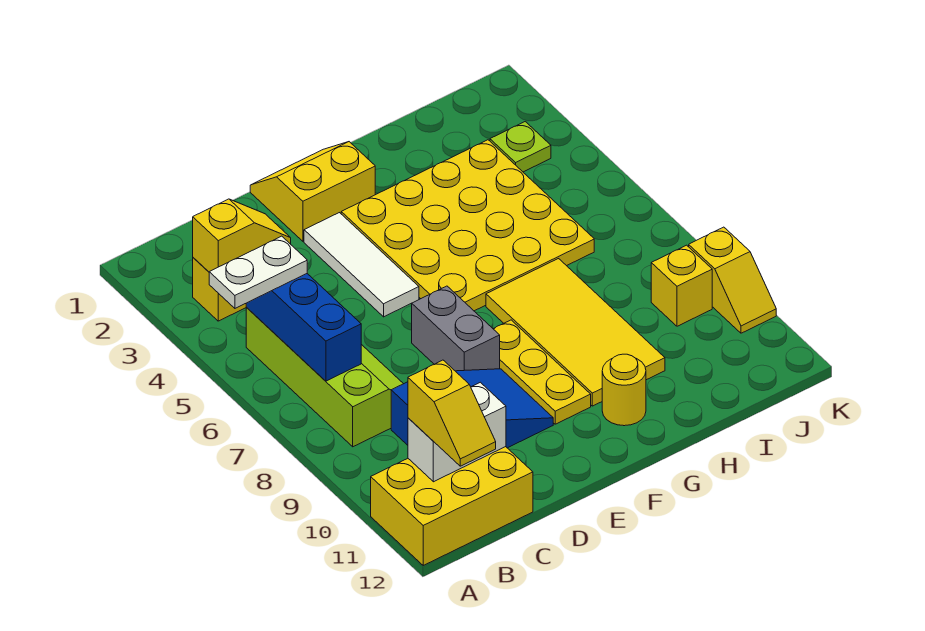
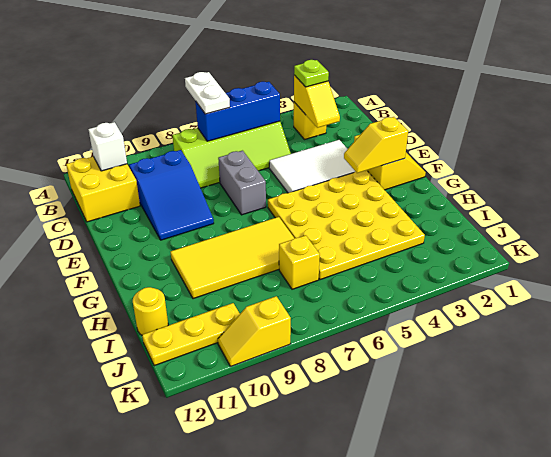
white 1x2 plate [209,236,307,308] -> white 1x2 plate moved to [185,72,230,114]
yellow 2x3 brick [371,447,533,565] -> yellow 2x2 brick [66,157,140,222]
white 1x2 brick [408,382,506,482] -> white 1x1 brick [88,122,127,171]
yellow 1x2 slope [408,360,496,466] -> yellow 1x2 slope moved to [344,117,408,173]
white 1x3 tile [304,213,419,317] -> white 2x3 tile [269,140,355,193]
grey 1x2 brick [412,286,500,371] -> grey 1x2 brick turned to [218,151,266,215]
yellow 1x3 plate [494,320,591,424] -> yellow 1x3 plate moved to [142,303,240,366]
yellow 1x1 round brick [602,354,646,426] -> yellow 1x1 round brick moved to [133,287,168,335]
lime 1x1 plate [490,122,551,172] -> lime 1x1 plate moved to [294,60,329,87]
yellow 1x1 brick [651,245,712,326] -> yellow 1x1 brick moved to [279,235,320,289]

